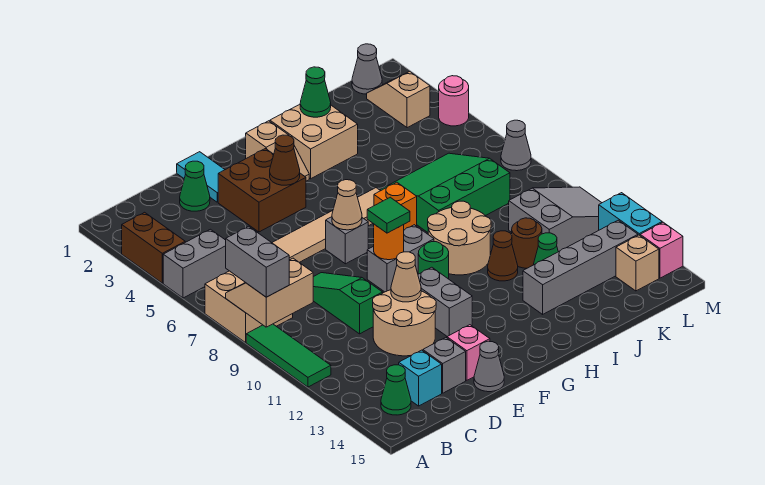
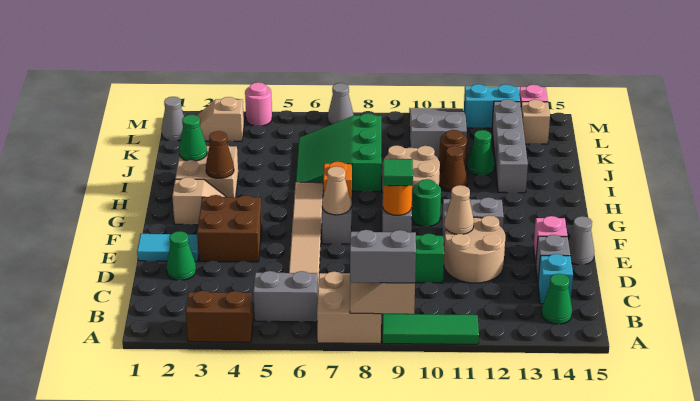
grey 1x2 brick [163,229,229,298] -> grey 1x2 brick turned to [253,271,318,322]
brown 1x1 cone [270,135,300,185] -> brown 1x1 cone moved to [206,131,234,178]

